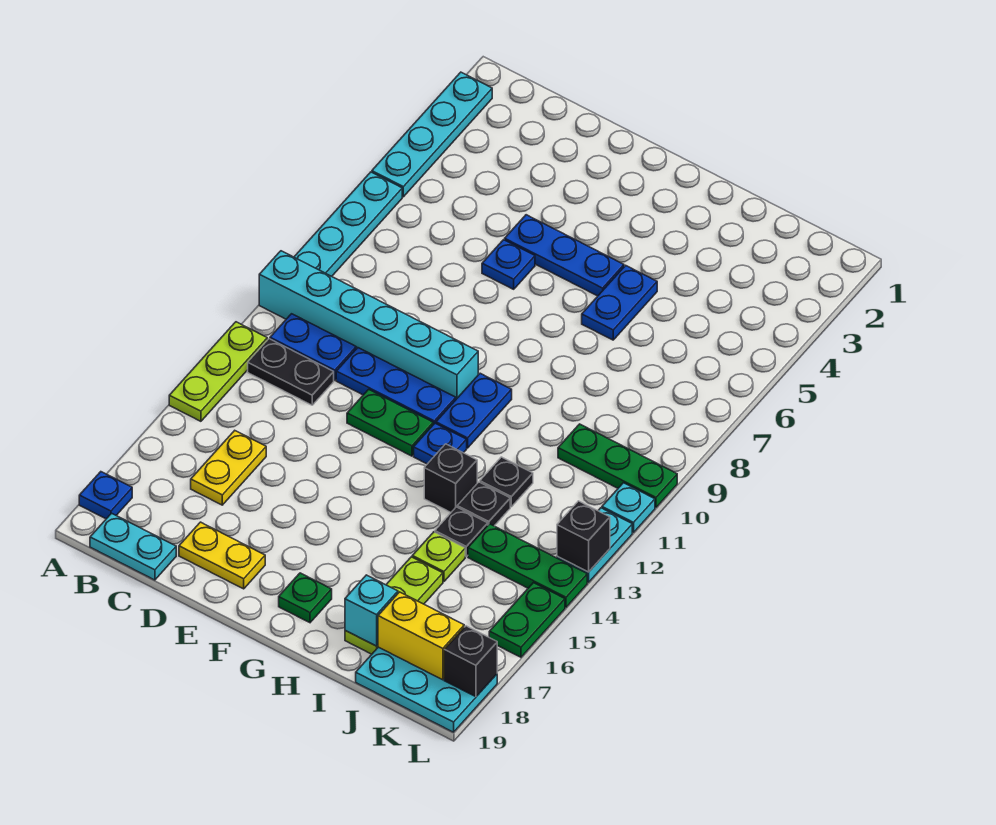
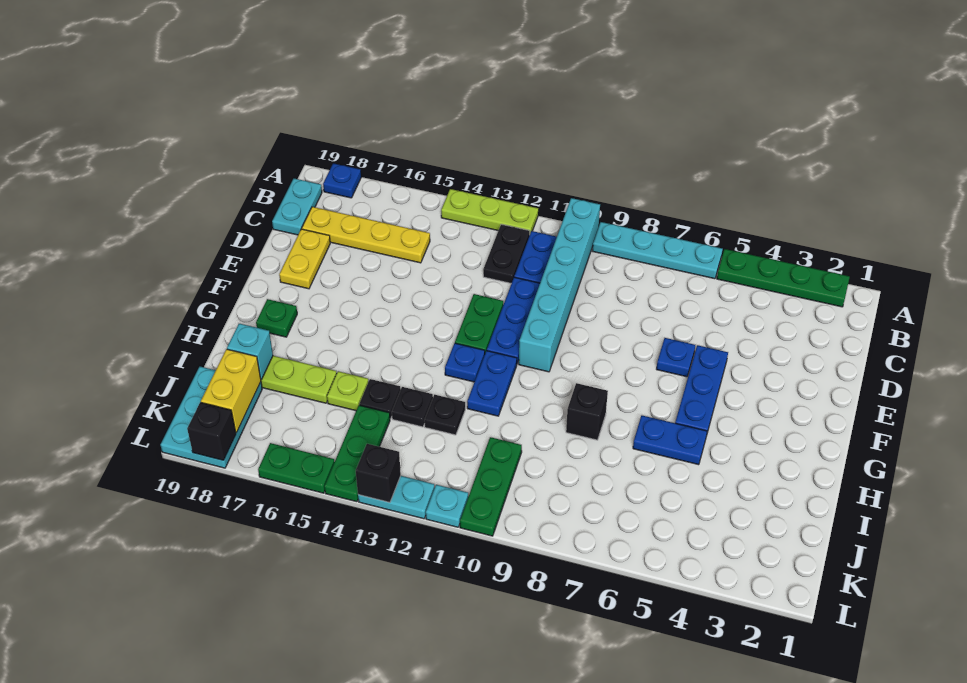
cyan 1x4 plate [372,72,492,197] -> green 1x4 plate [717,249,850,307]
yellow 1x2 plate [191,431,266,505] -> yellow 1x4 plate [302,207,430,263]
blue 1x2 plate [436,373,512,448] -> blue 1x2 plate turned to [467,351,517,416]
black 1x1 brick [424,444,477,512] -> black 1x1 brick moved to [566,383,608,440]

